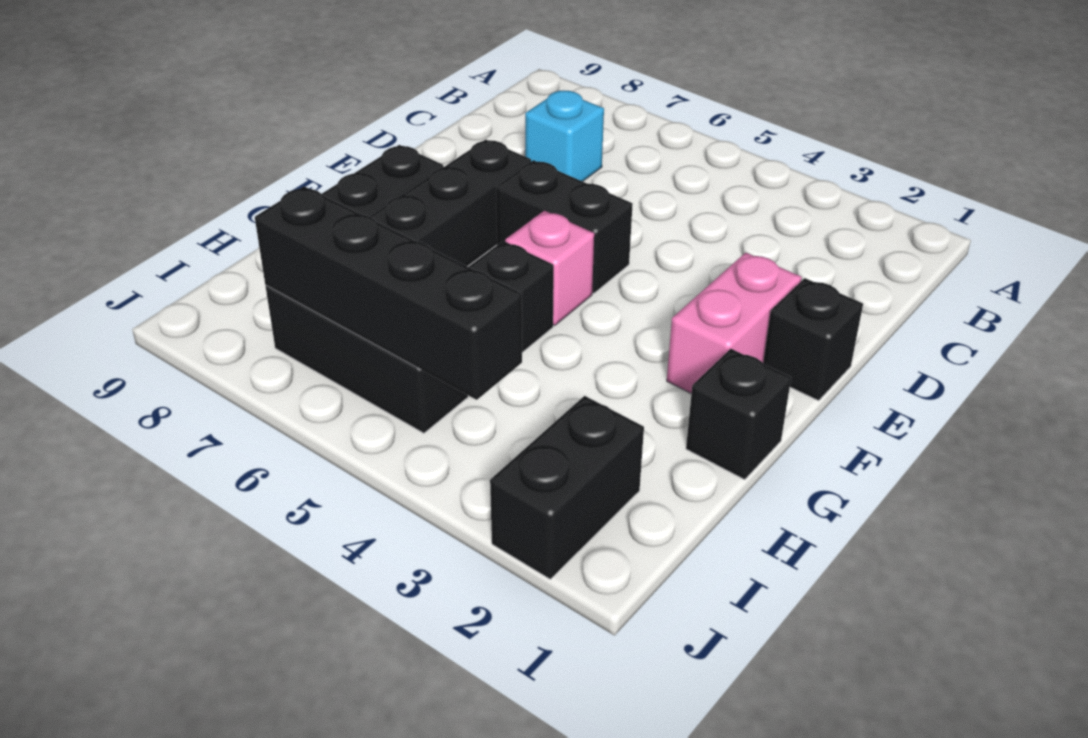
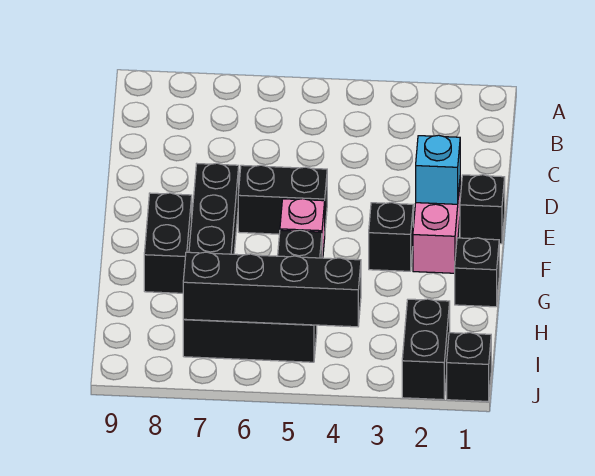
cyan 1x1 brick [525,90,604,181] -> cyan 1x1 brick moved to [416,135,460,204]
none -> black 1x1 brick [369,202,413,271]
none -> black 1x1 brick [447,332,491,401]

